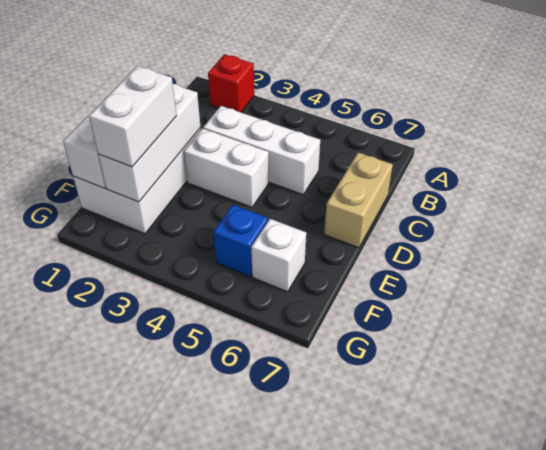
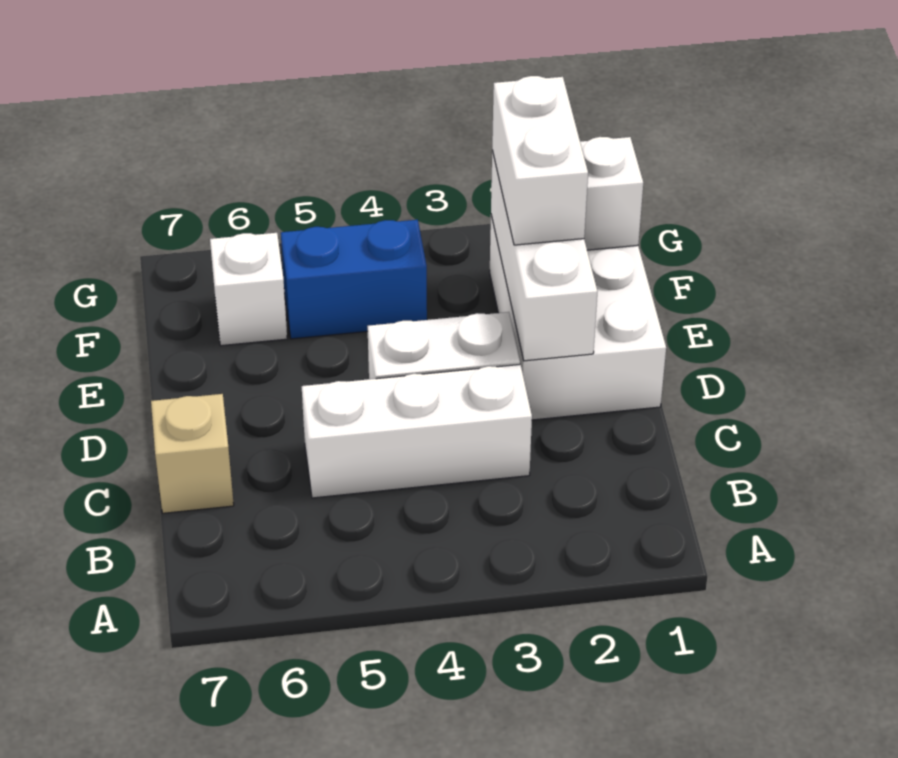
red 1x1 brick [208,54,254,112] -> none
tan 1x2 brick [324,153,393,248] -> tan 1x1 brick [151,394,234,513]
blue 1x1 brick [213,205,268,276] -> blue 1x2 brick [281,220,427,339]

